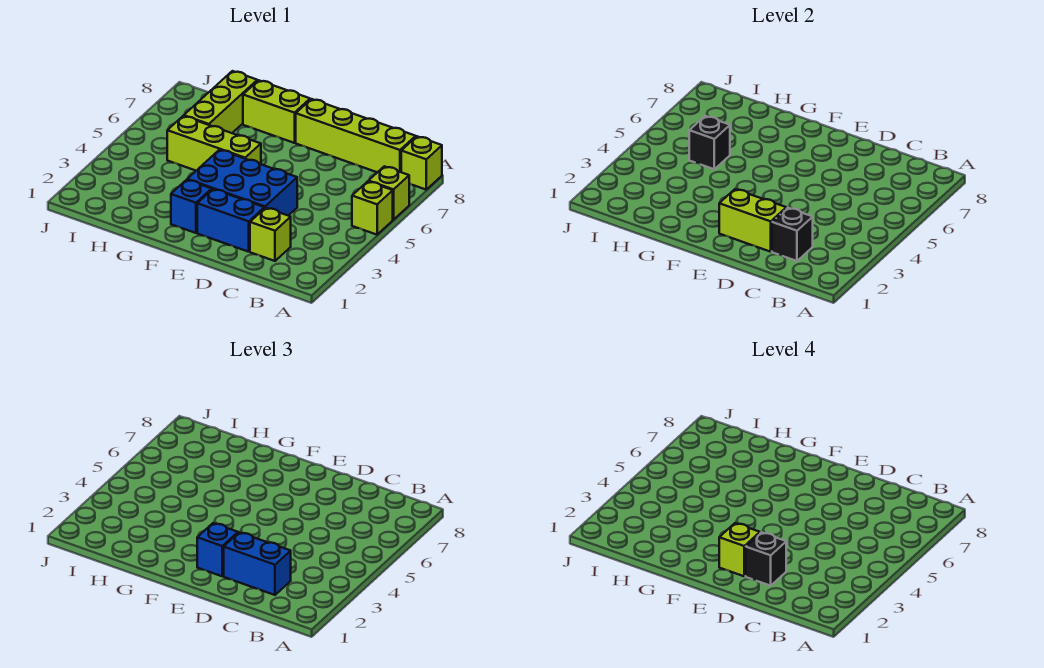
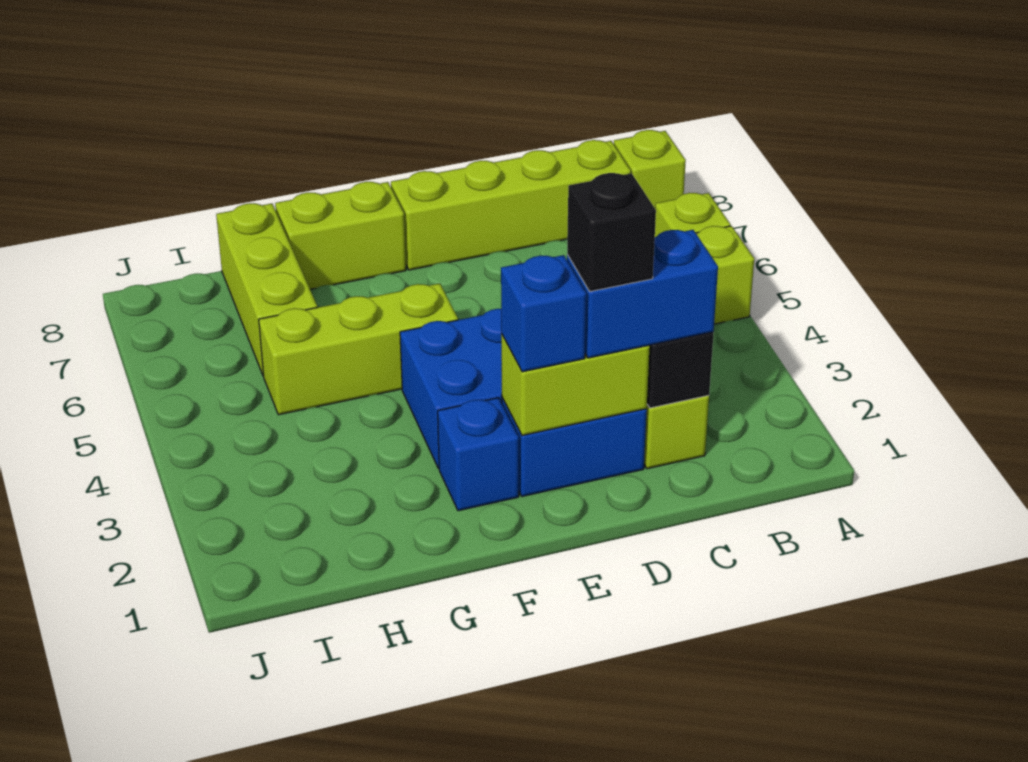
lime 1x1 brick [719,523,760,576] -> none
black 1x1 brick [689,116,730,169] -> none

